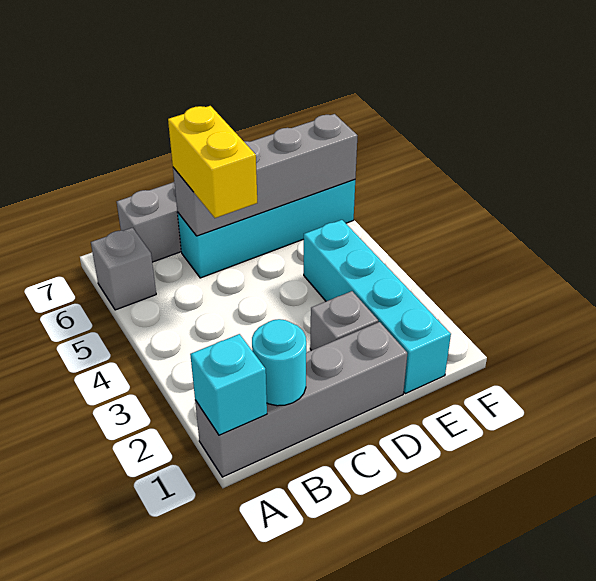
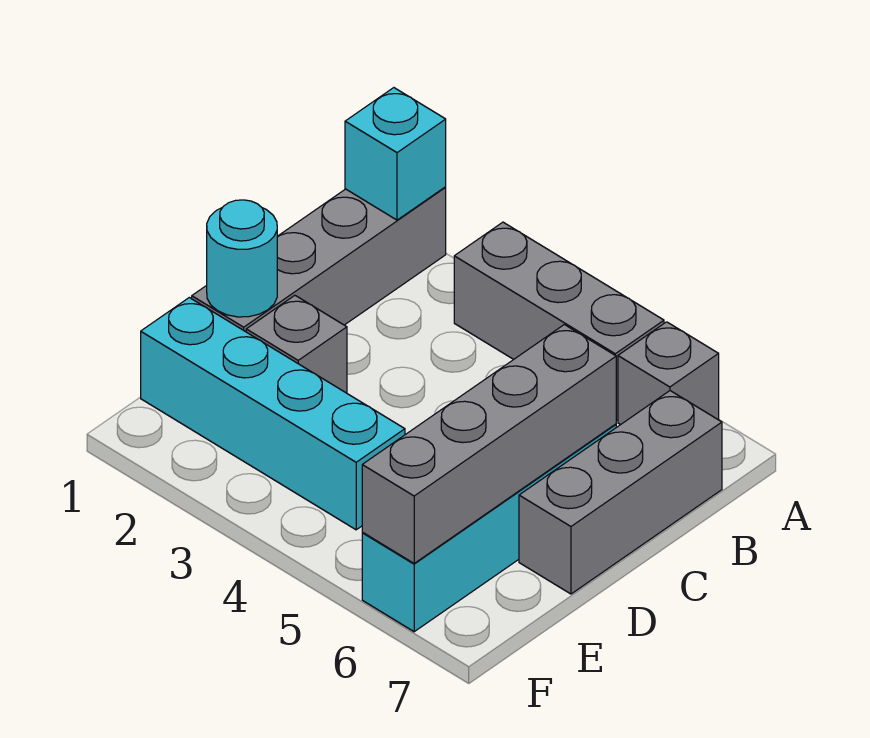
none -> grey 1x3 brick [454,222,664,421]
cyan 1x1 round brick [252,319,306,406] -> cyan 1x1 round brick moved to [207,200,277,317]
yellow 1x2 brick [168,106,257,218] -> none

